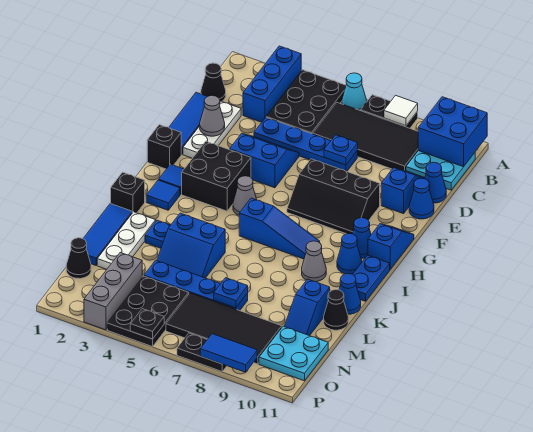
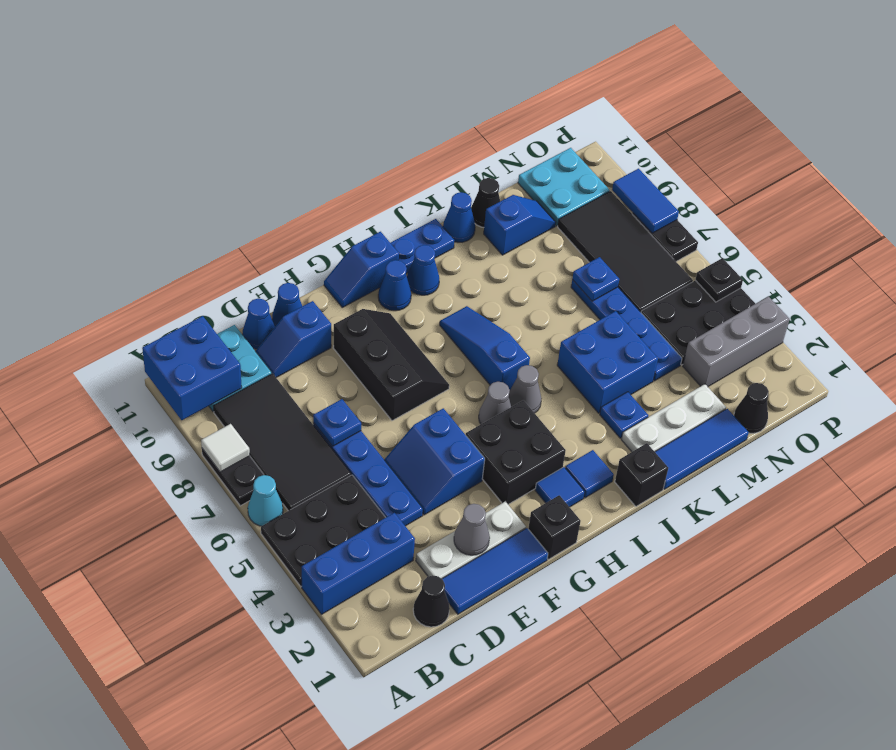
grey 1x1 cone [302,241,326,282] -> grey 1x1 cone moved to [509,365,542,413]
blue 2x2 slope [157,213,225,278] -> blue 2x2 brick [557,311,658,413]

